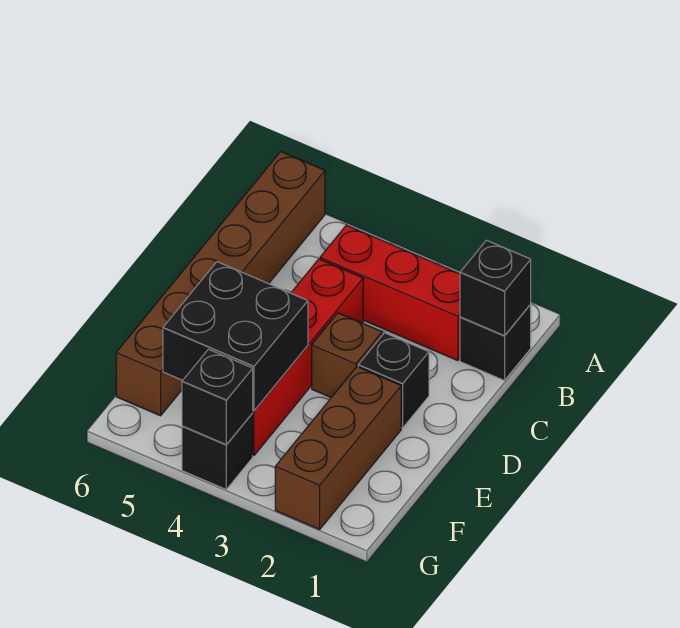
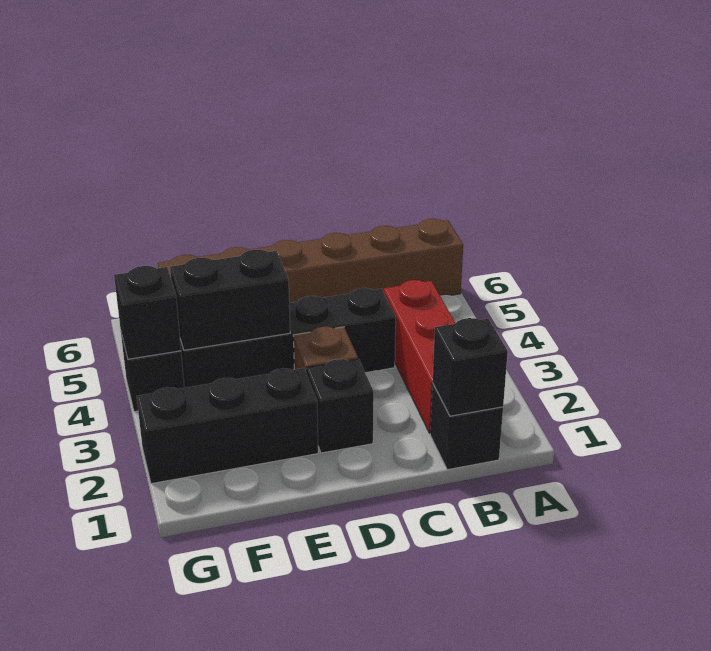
red 1x4 brick [253,259,363,456] -> black 1x4 brick [180,288,396,388]
brown 1x3 brick [275,367,401,529] -> black 1x3 brick [137,368,318,484]
black 2x2 brick [163,262,308,411] -> black 1x2 brick [170,250,290,350]

